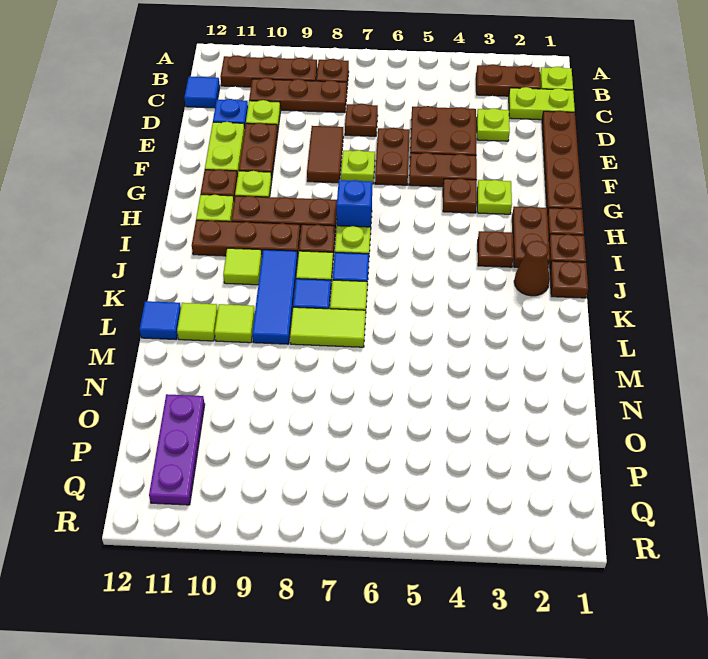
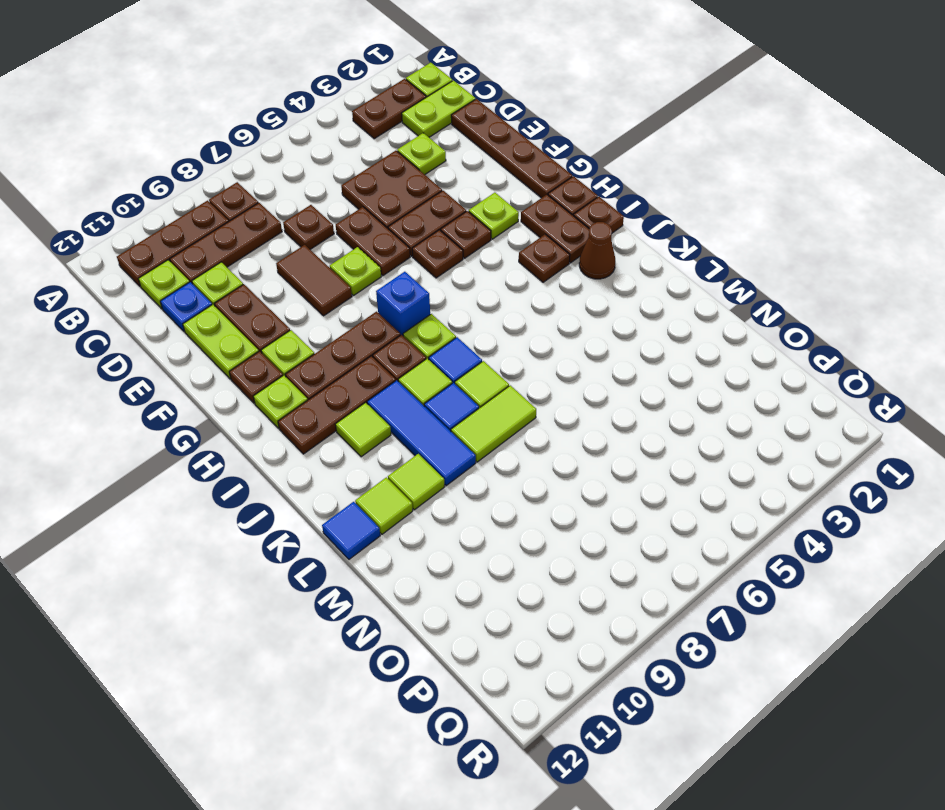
none -> lime 1x1 plate [138,260,189,309]
blue 1x1 tile [184,77,220,108] -> none
brown 1x1 plate [550,261,588,298] -> brown 1x1 plate moved to [412,230,463,278]
purple 1x3 plate [149,394,205,505] -> none

